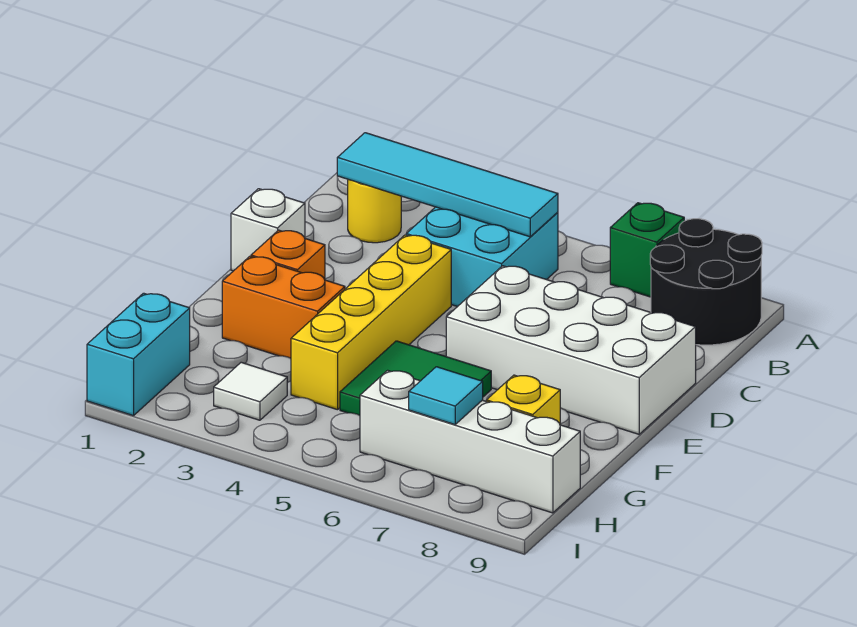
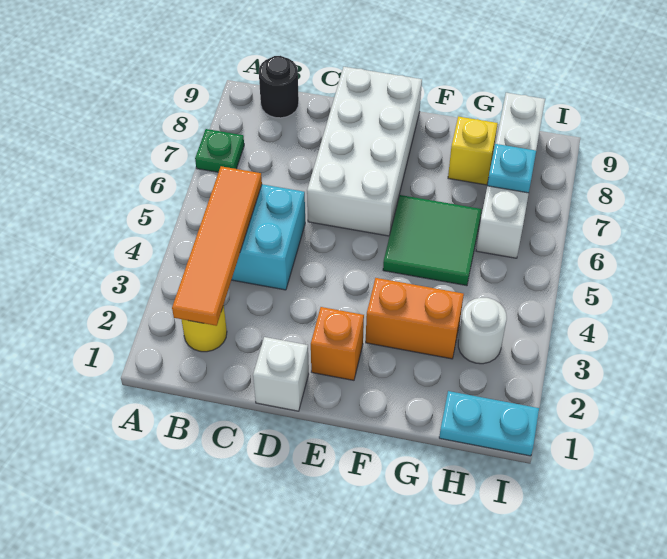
green 1x1 brick [610,203,684,297] -> green 1x1 plate [195,129,244,172]
black 2x2 round brick [650,219,762,345] -> black 1x1 round brick [259,56,299,118]
cyan 1x4 tile [337,133,558,237] -> orange 1x4 tile [172,166,262,326]
yellow 1x4 brick [291,235,451,410] -> none
orange 1x2 brick [222,256,345,358] -> orange 1x2 brick turned to [366,278,464,359]
cyan 1x2 brick [87,293,190,416] -> cyan 1x2 plate [439,391,539,456]
white 1x1 tile [214,362,287,420] -> white 1x1 round brick [458,298,507,364]
cyan 1x1 tile [409,367,483,425] -> cyan 1x1 plate [487,144,536,193]

